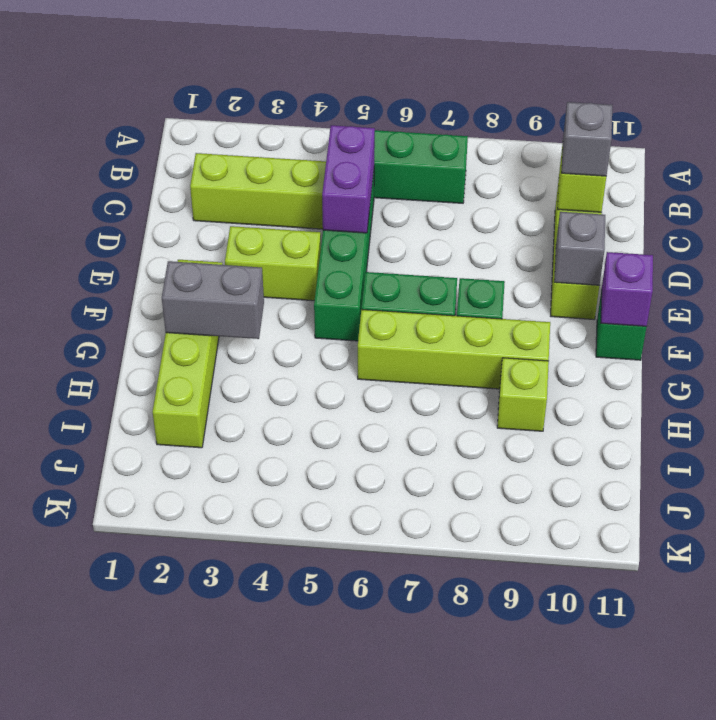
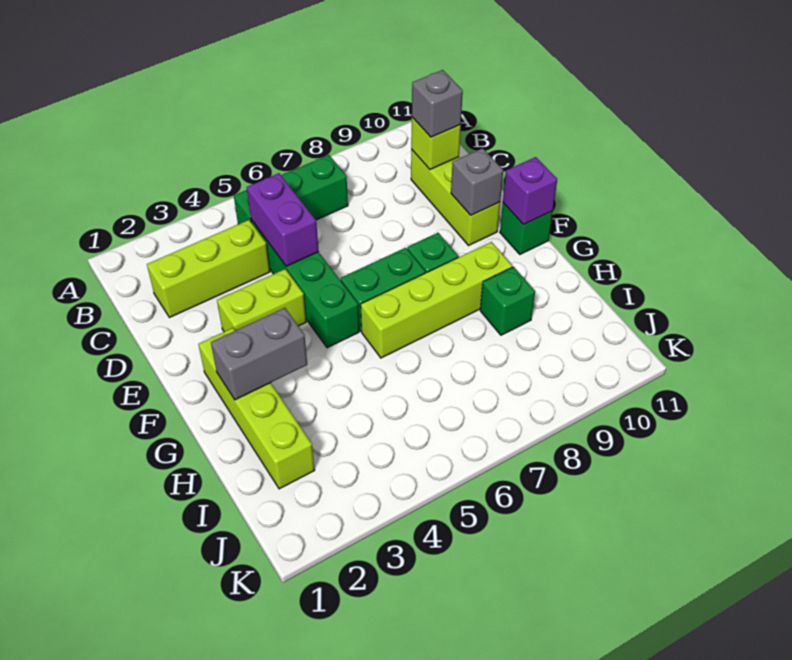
lime 1x1 brick [497,358,549,431] -> green 1x1 brick [480,267,535,335]

